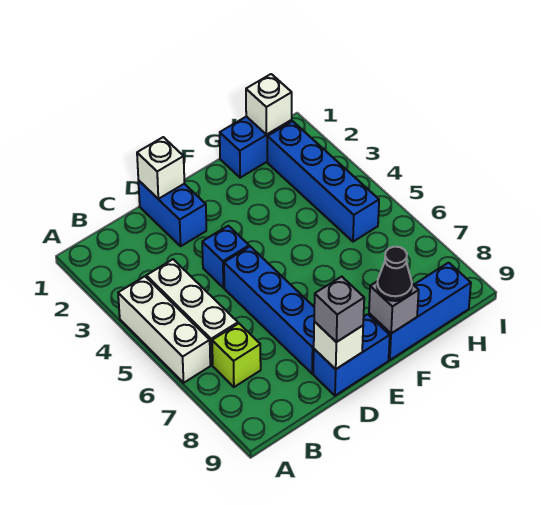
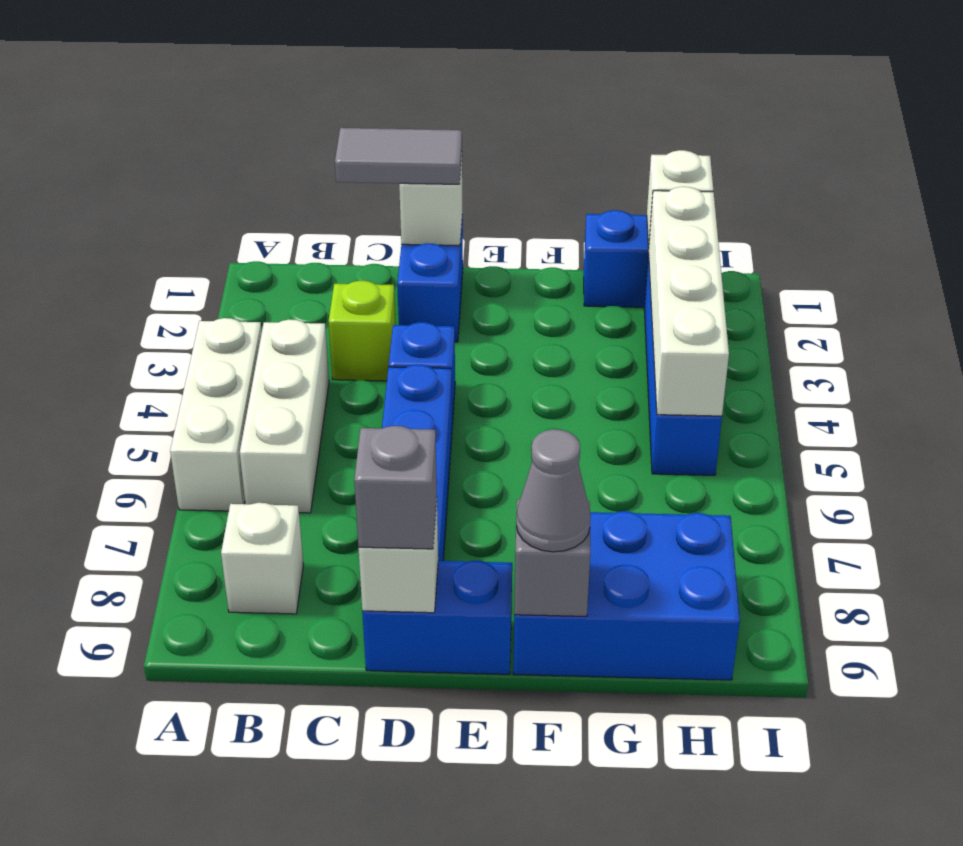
lime 1x1 brick [212,324,261,387] -> lime 1x1 brick moved to [329,281,396,381]
none -> white 1x1 brick [221,503,304,614]
none -> grey 1x2 tile [335,128,462,184]
blue 1x3 brick [369,263,471,360] -> blue 2x3 brick [513,511,740,680]
black 1x1 cone [377,247,412,301] -> grey 1x1 cone [516,429,591,552]
none -> white 1x4 brick [649,187,729,416]

